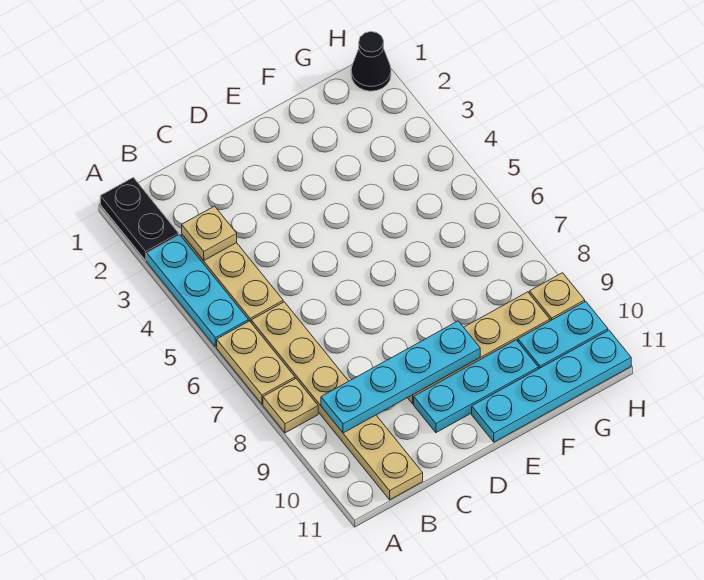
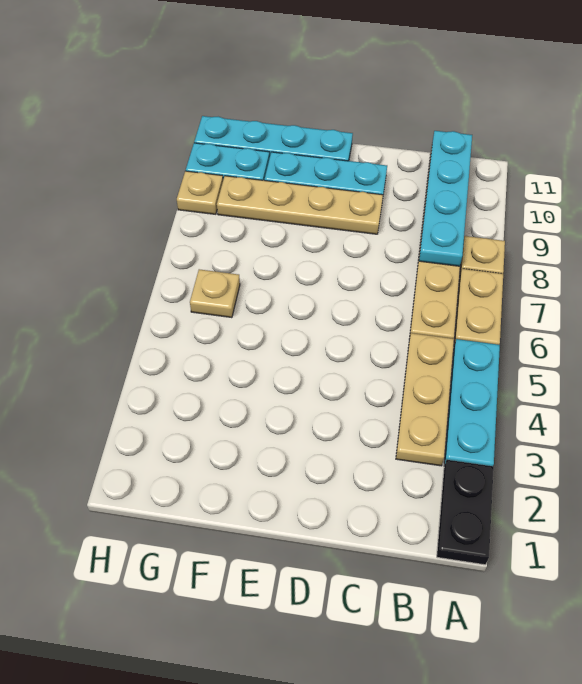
tan 1x1 plate [182,206,237,261] -> tan 1x1 plate moved to [190,269,240,318]
cyan 1x4 plate [321,321,480,433] -> cyan 1x4 plate turned to [419,131,472,266]
black 1x1 cone [351,32,391,91] -> none

